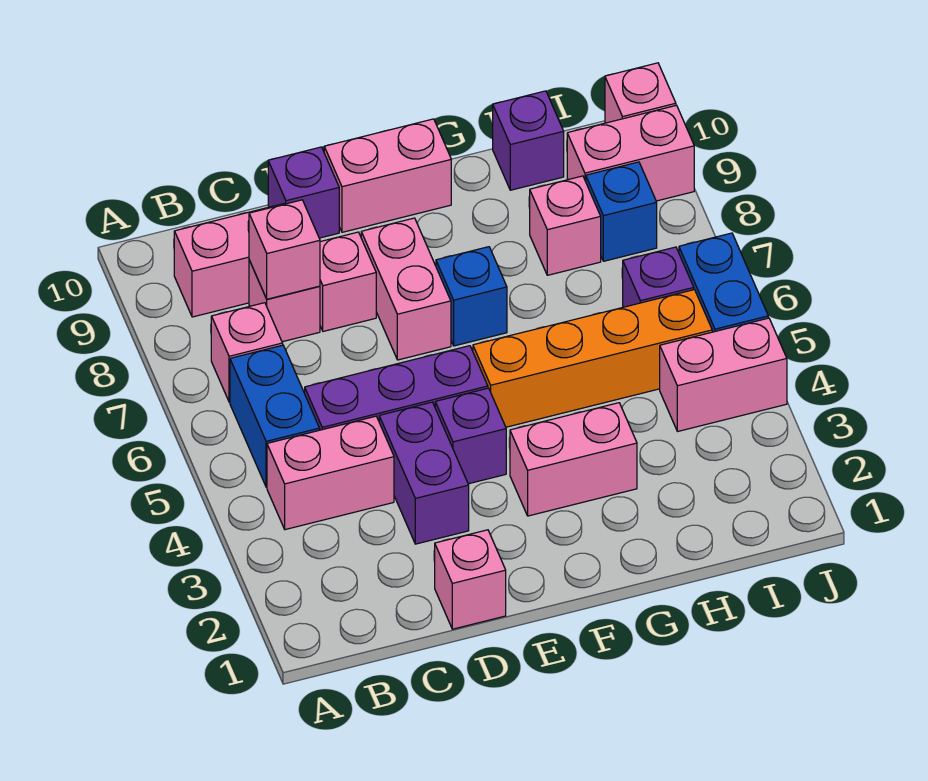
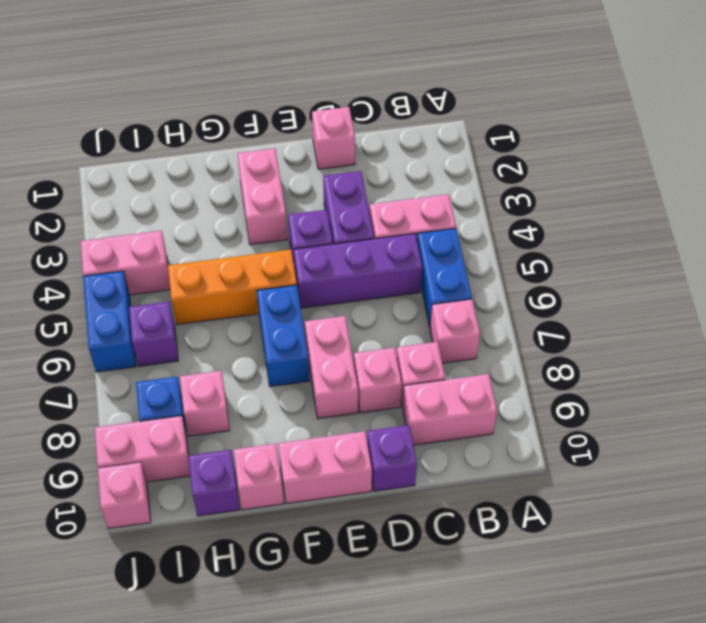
pink 1x1 brick [249,200,320,299] -> pink 1x1 brick moved to [234,444,284,510]
pink 1x2 brick [510,403,637,516] -> pink 1x2 brick turned to [237,148,287,245]
orange 1x4 brick [473,290,712,427] -> orange 1x3 brick [168,250,297,325]
blue 1x1 brick [436,247,507,346] -> blue 1x2 brick [257,285,310,387]

